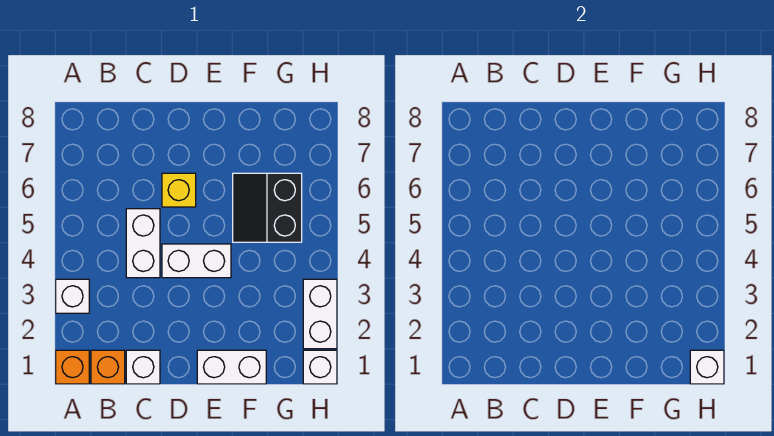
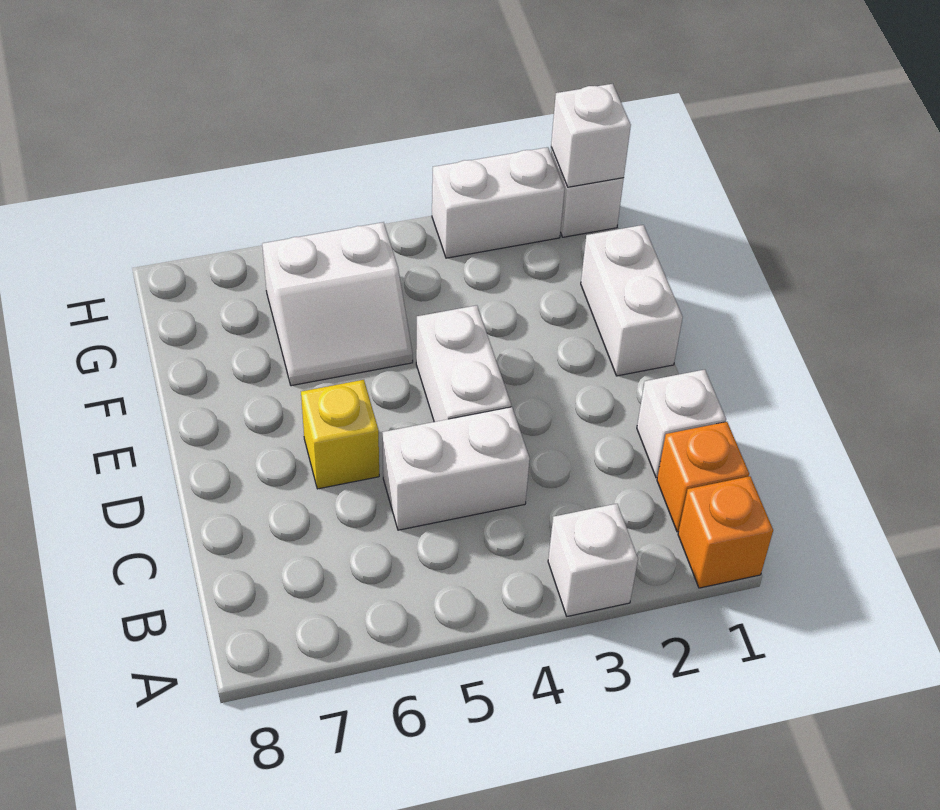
black 2x2 slope [233,173,302,242] -> white 2x2 slope [262,222,413,386]

